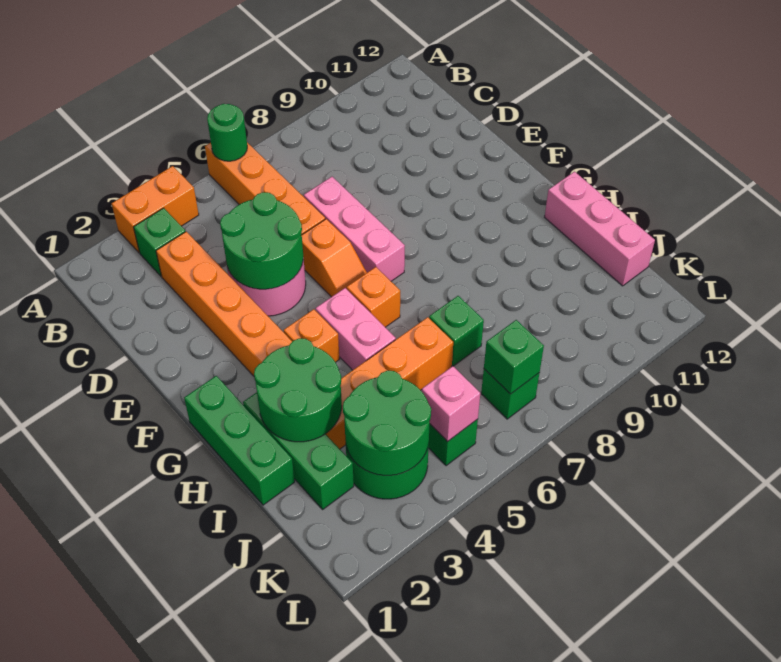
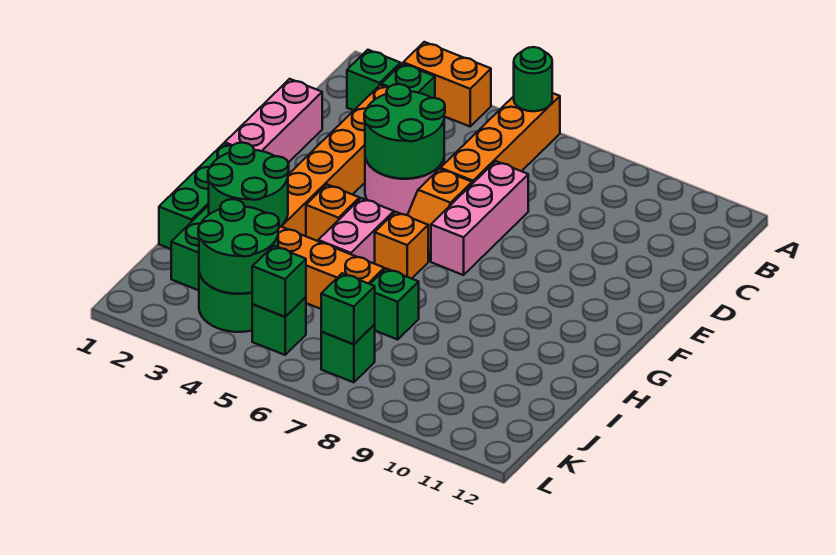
none -> green 1x1 brick [347,50,400,110]
pink 1x3 brick [545,172,655,286] -> pink 1x3 brick moved to [225,79,322,163]
pink 1x1 brick [422,366,480,442] -> green 1x1 brick [252,246,306,317]

